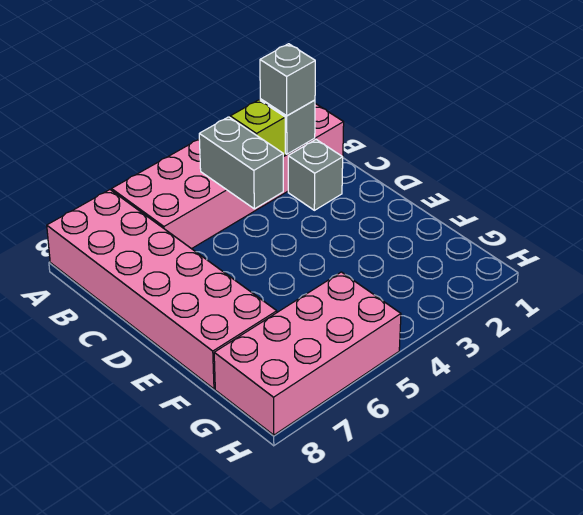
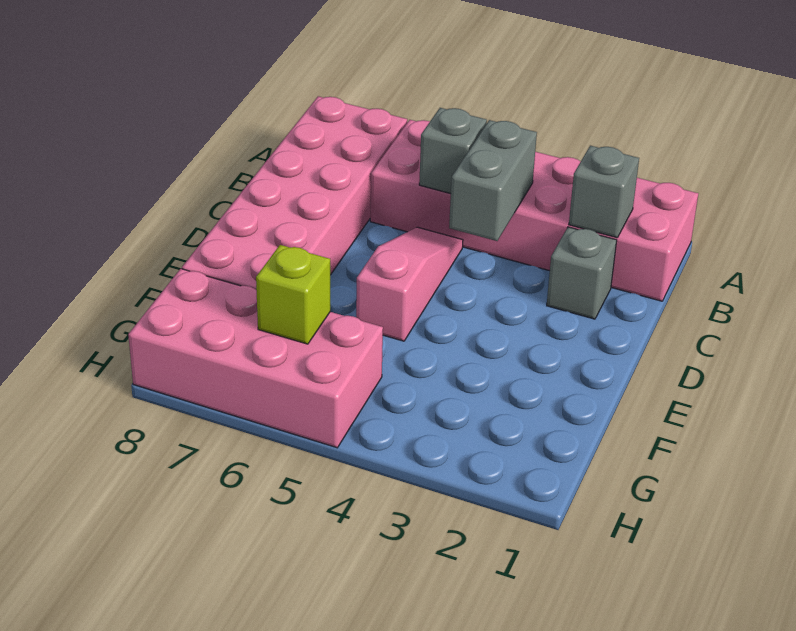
grey 1x1 brick [260,44,315,116] -> grey 1x1 brick moved to [419,108,487,194]
lime 1x1 brick [230,100,285,156] -> lime 1x1 brick moved to [256,245,330,344]
none -> pink 1x3 slope [356,227,463,341]

